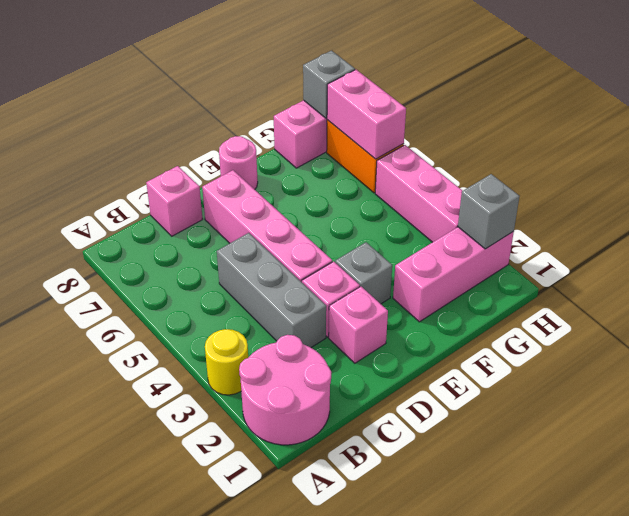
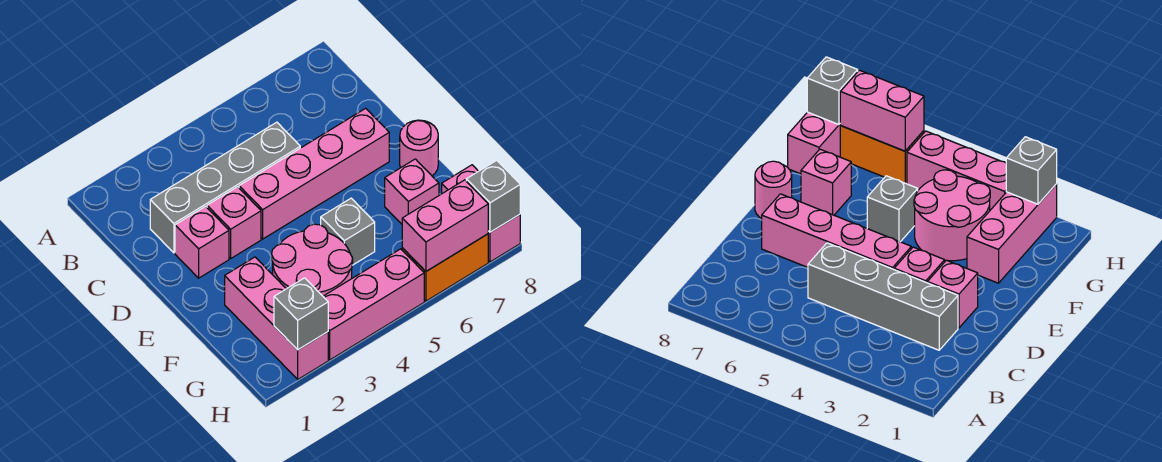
pink 2x2 round brick [239,335,331,445] -> pink 2x2 round brick moved to [272,224,353,296]
yellow 1x1 round brick [205,329,248,395] -> none
grey 1x3 brick [217,233,326,347] -> grey 1x4 brick [150,122,300,253]
pink 1x1 brick [146,166,203,236] -> pink 1x1 brick moved to [385,159,439,224]
grey 1x1 brick [335,242,392,304] -> grey 1x1 brick moved to [321,198,375,265]

